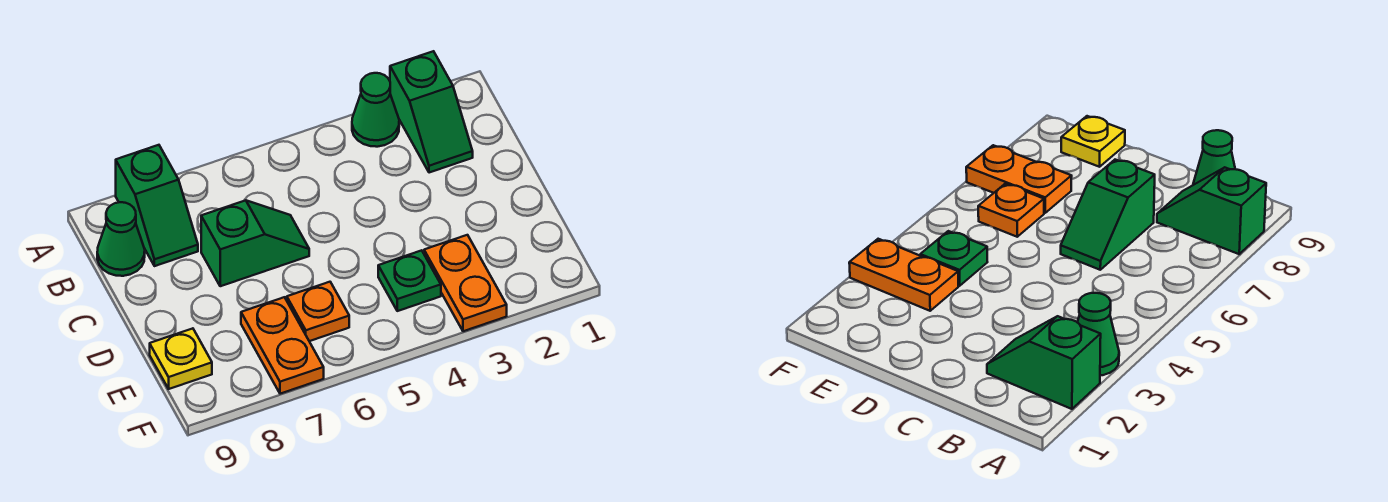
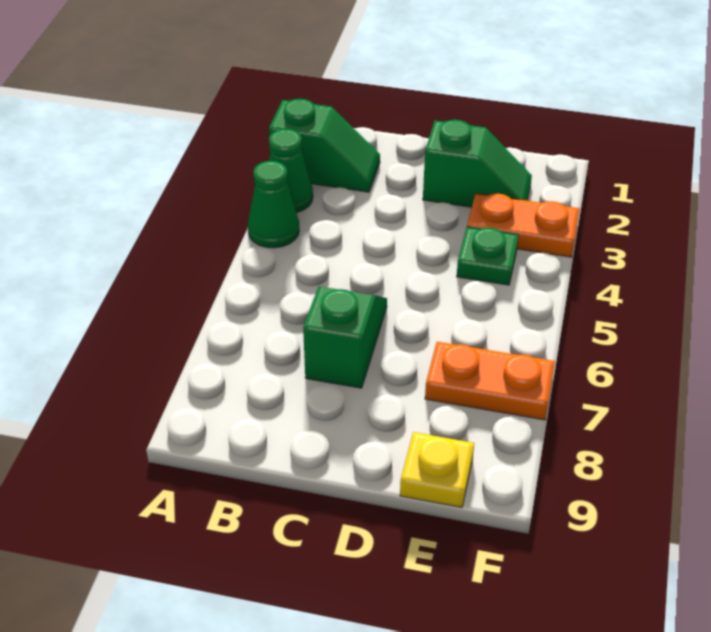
green 1x2 slope [116,145,198,266] -> green 1x2 slope moved to [423,120,532,207]
green 1x1 cone [97,202,145,276] -> green 1x1 cone moved to [248,161,299,248]
orange 1x1 plate [287,282,349,341] -> none

